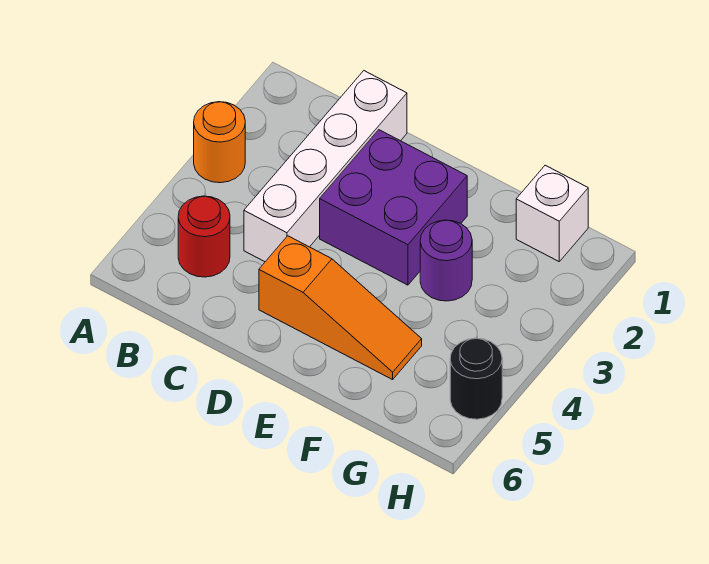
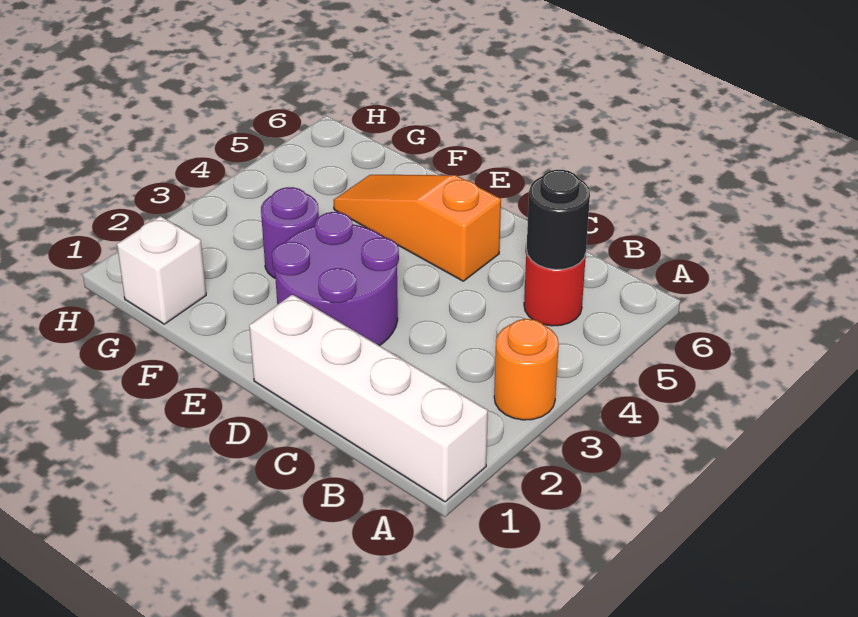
white 1x4 brick [244,71,407,262] -> white 1x4 brick turned to [249,294,488,502]
purple 2x2 brick [320,130,467,285] -> purple 2x2 round brick [272,212,399,346]
black 1x1 round brick [450,338,502,419] -> black 1x1 round brick moved to [527,170,590,270]

